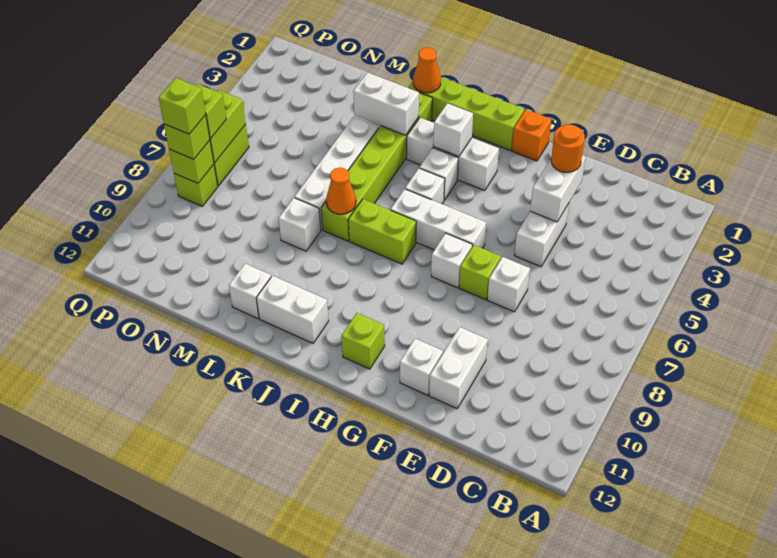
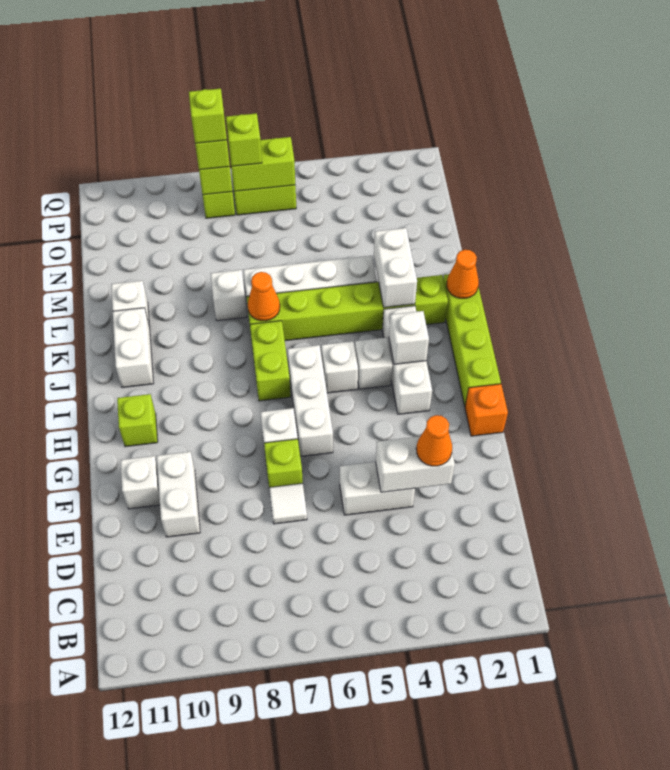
orange 1x1 round brick [551,124,585,172] -> orange 1x1 cone [416,415,452,466]
white 1x1 brick [487,257,530,312] -> white 1x1 tile [269,483,307,524]
white 1x2 brick [429,327,488,408] -> white 1x2 brick turned to [157,452,200,537]

